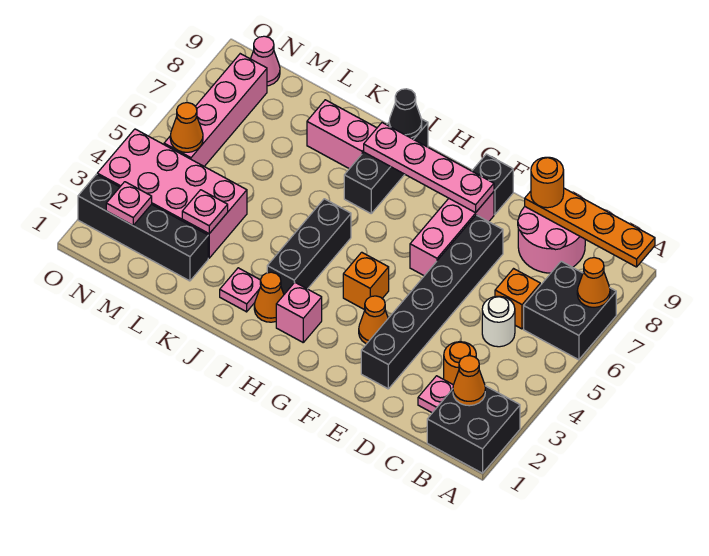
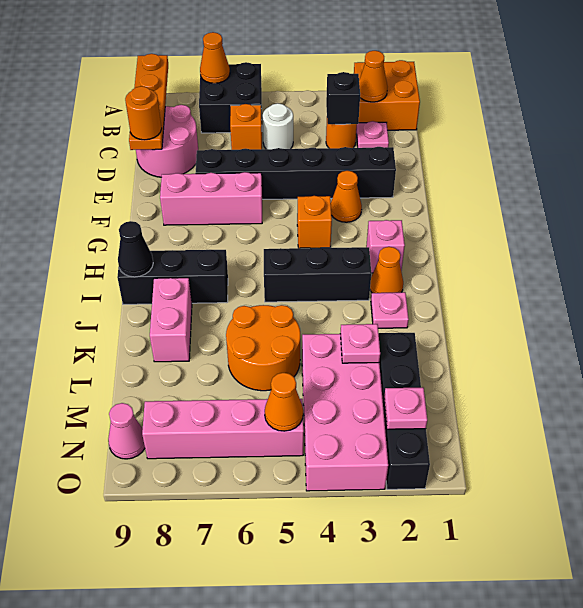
black 2x2 brick [427,386,520,473] -> orange 2x2 brick [354,60,420,130]
pink 1x4 plate [364,123,494,213] -> none
black 1x1 brick [472,154,513,215] -> black 1x1 brick moved to [326,72,360,124]
none -> orange 2x2 round brick [226,305,300,391]

